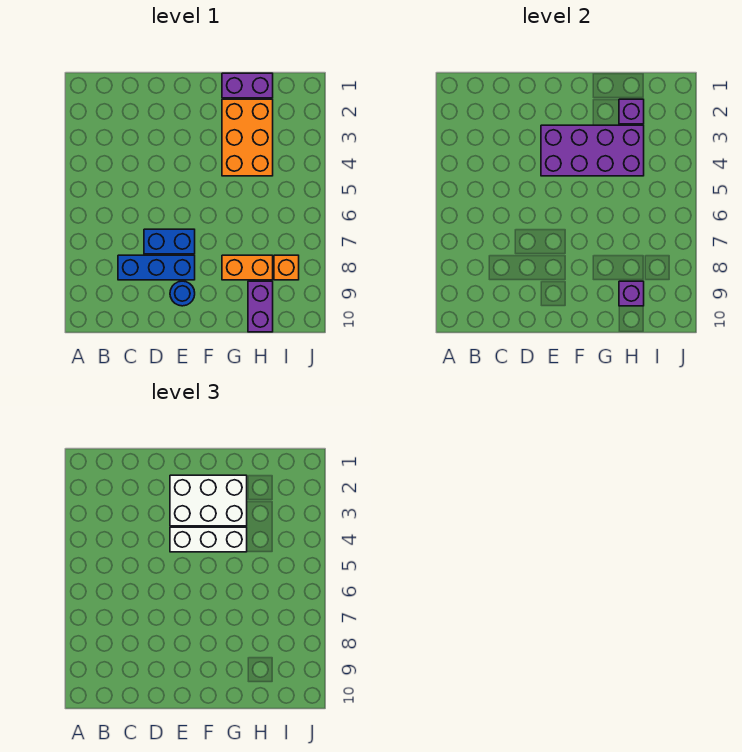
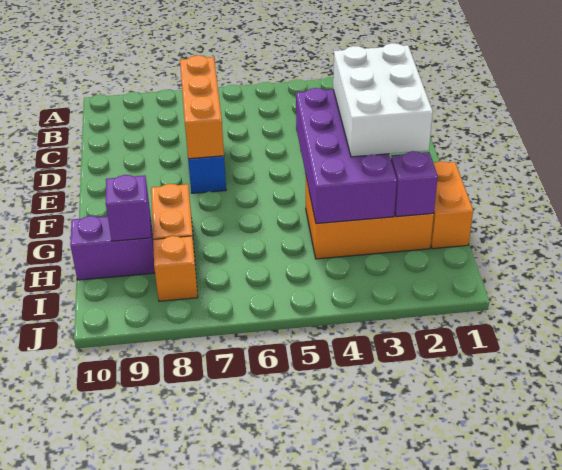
none -> orange 1x3 brick [180,55,224,159]
blue 1x3 brick [118,255,195,280] -> none
white 1x3 brick [170,527,247,552] -> none
blue 1x1 round brick [170,281,195,306] -> none
purple 1x2 brick [222,73,273,98] -> orange 1x2 brick [431,161,473,249]

